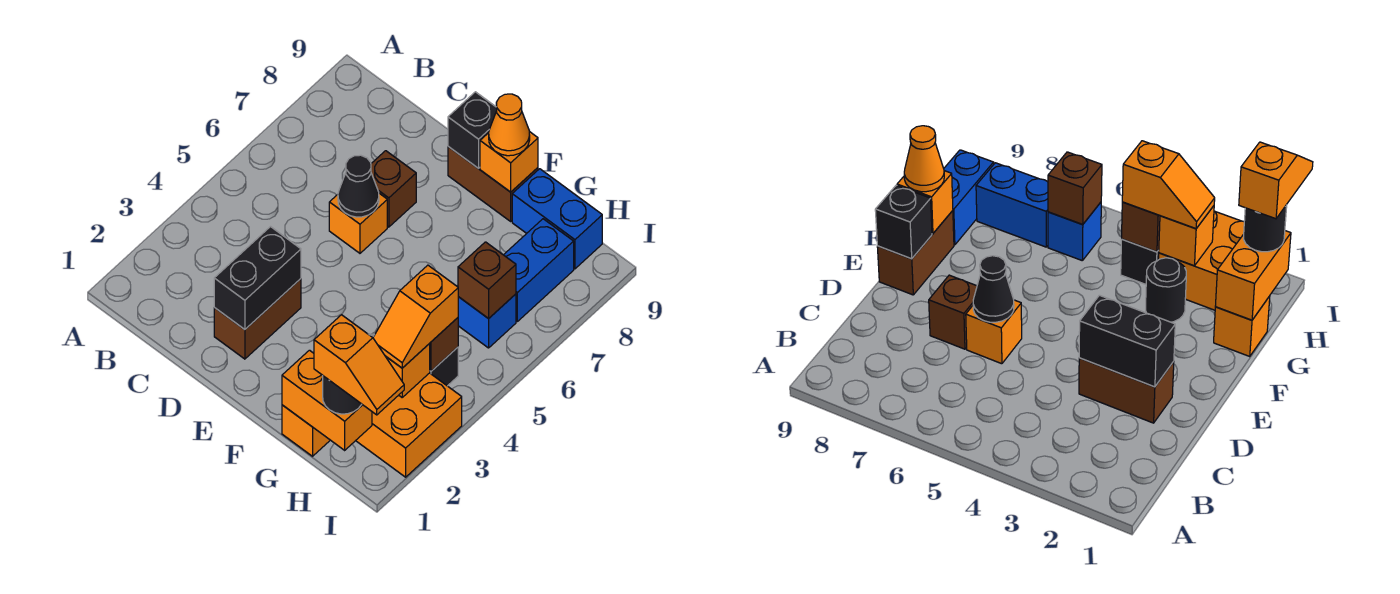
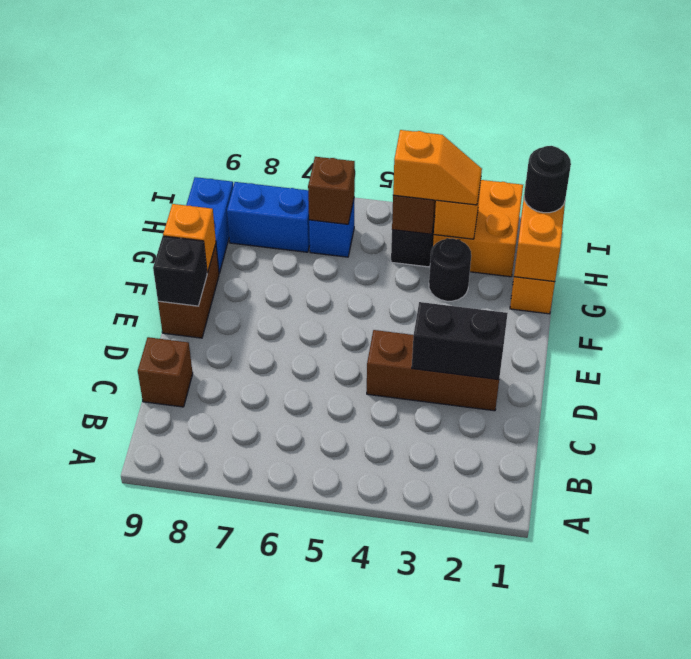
brown 1x2 brick [214,279,301,359] -> brown 1x3 brick [367,330,499,411]
orange 1x1 brick [329,193,387,253] -> none
black 1x1 cone [338,155,379,217] -> none
brown 1x1 brick [371,151,416,227] -> brown 1x1 brick moved to [138,337,193,407]
orange 1x1 cone [489,94,530,156] -> none
orange 1x2 slope [314,315,404,415] -> none

